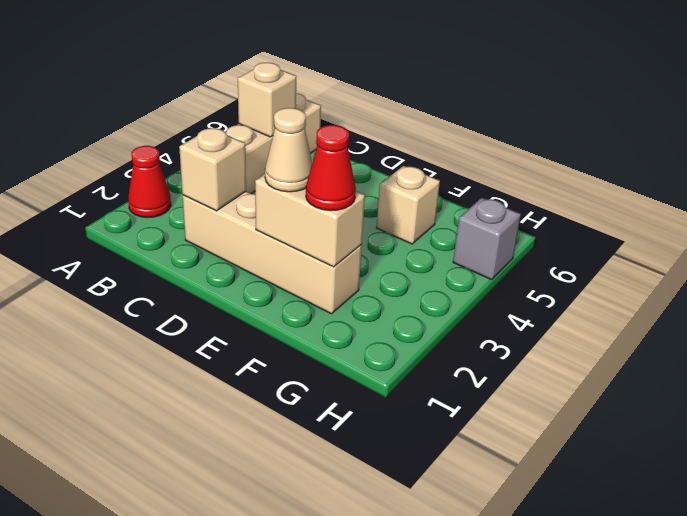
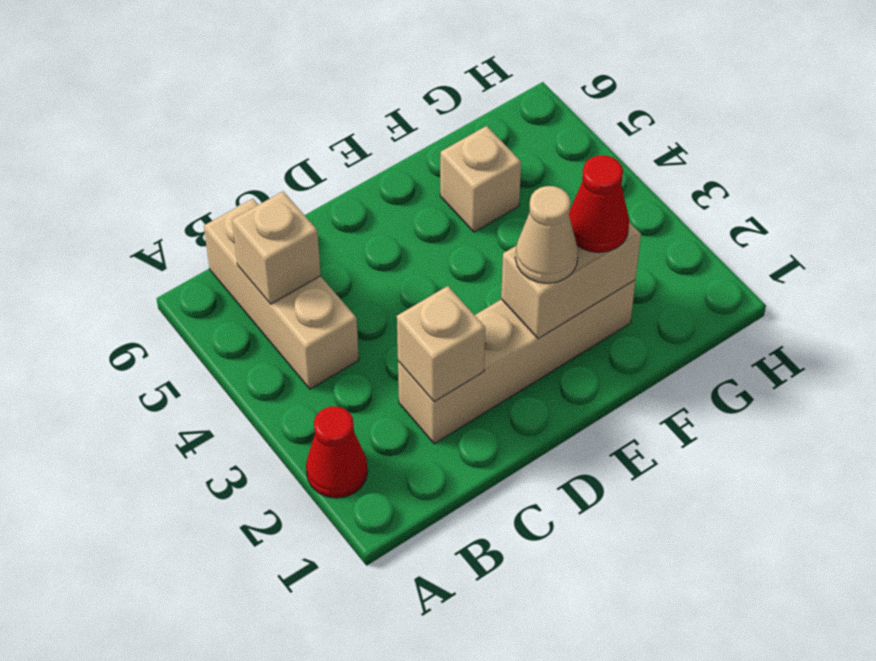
grey 1x1 brick [453,198,521,280] -> none

